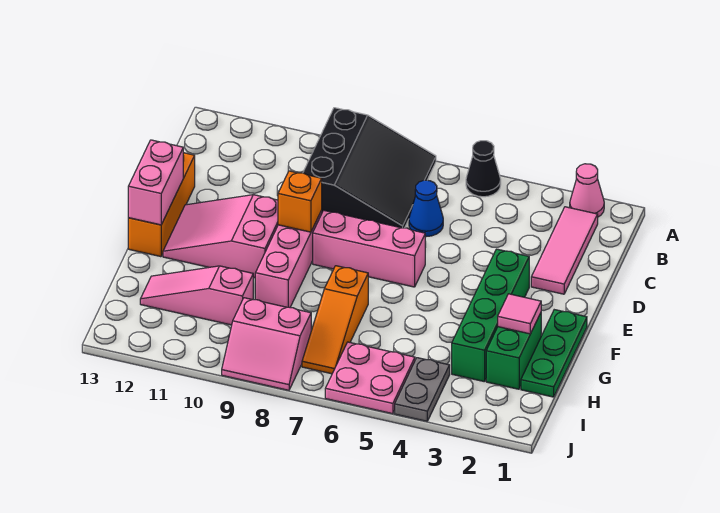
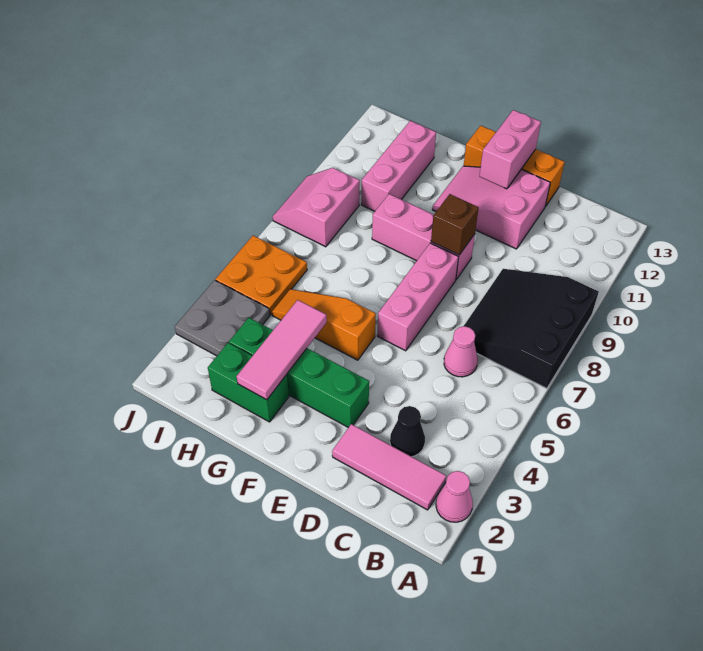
black 1x1 cone [466,141,501,197] -> black 1x1 cone moved to [390,406,425,457]
black 3x3 slope [303,108,436,228] -> black 3x3 slope turned to [464,269,599,388]
blue 1x1 cone [409,180,443,237] -> pink 1x1 cone [444,326,478,377]
orange 1x1 brick [278,171,322,232] -> brown 1x1 brick [431,194,479,255]
pink 2x3 slope [163,195,278,278] -> pink 2x3 slope turned to [433,166,550,249]
pink 1x2 brick [128,140,183,225] -> pink 1x2 brick turned to [479,110,541,189]
green 1x3 plate [521,310,587,397] -> none
pink 1x1 tile [498,294,541,334] -> pink 1x3 tile [237,300,327,400]
orange 1x3 slope [302,266,368,374] -> orange 1x3 slope moved to [272,289,376,360]
pink 1x3 slope [140,266,253,325] -> pink 1x3 brick [361,121,436,211]
grey 1x2 plate [395,358,450,421] -> grey 2x2 plate [175,280,270,356]
pink 2x2 plate [325,342,415,414] -> orange 2x2 plate [215,236,307,315]

